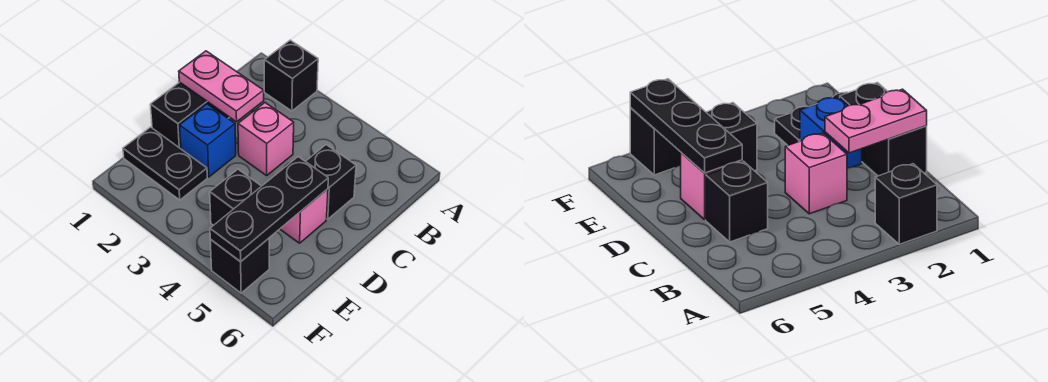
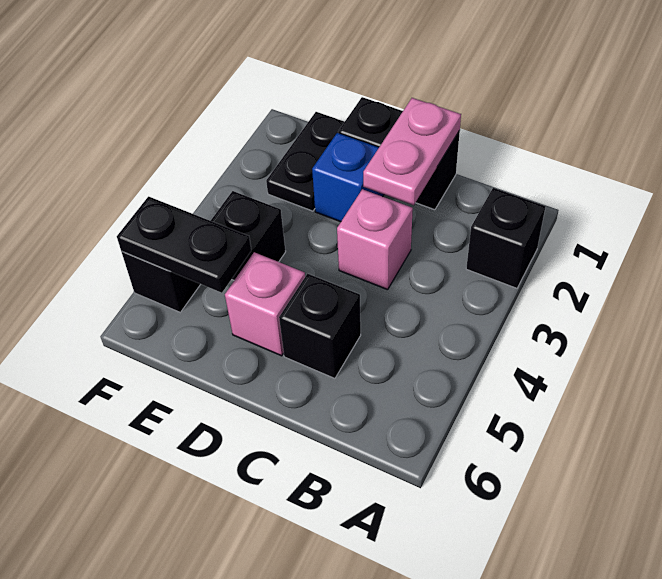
black 1x3 plate [210,157,328,262] -> black 1x2 plate [117,197,251,293]

